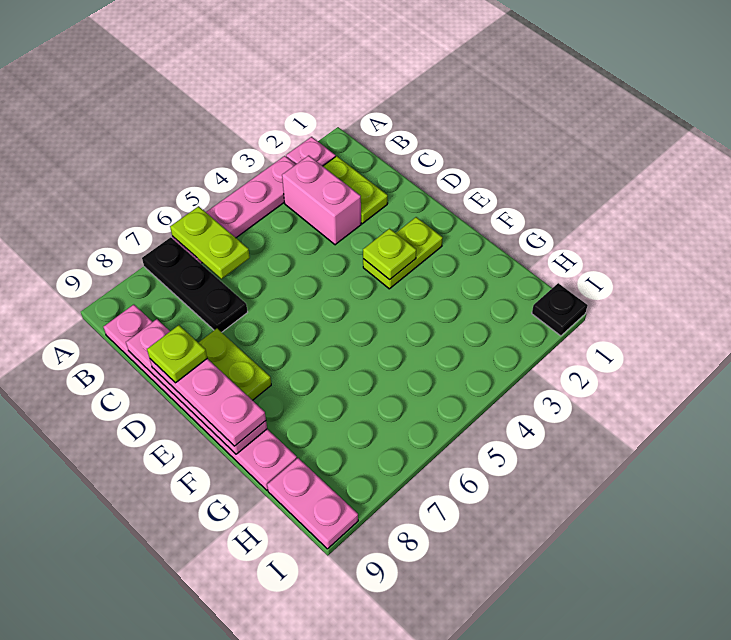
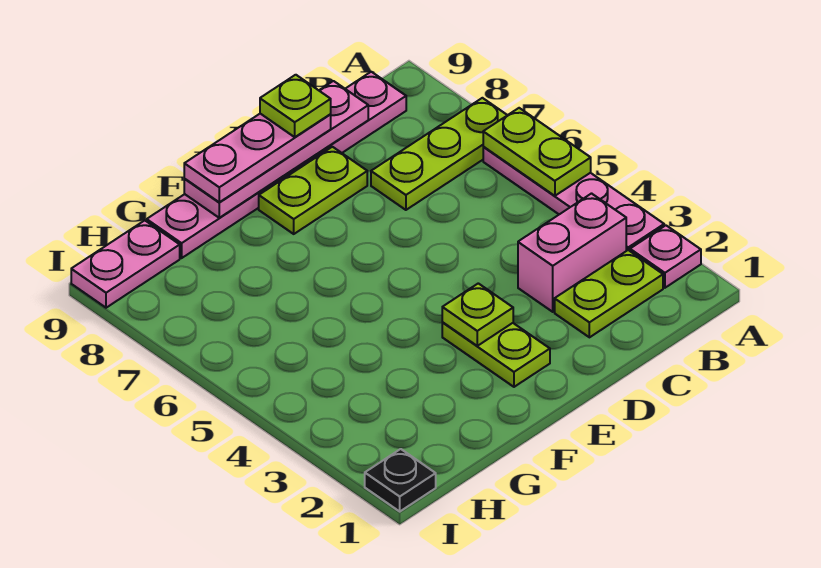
lime 1x2 plate [170,206,250,279] -> lime 1x2 plate turned to [483,108,591,196]
black 1x3 plate [142,237,248,332] -> lime 1x3 plate [371,98,507,210]

